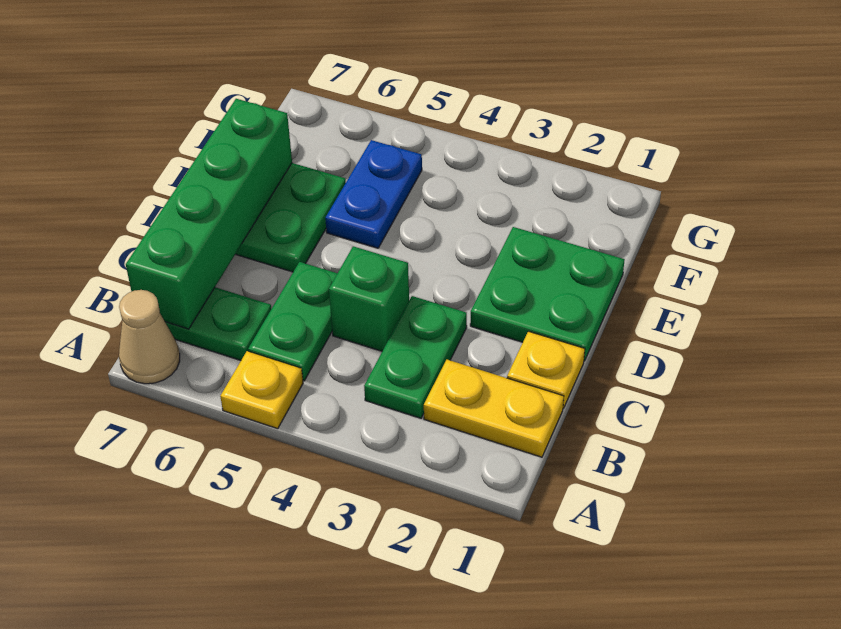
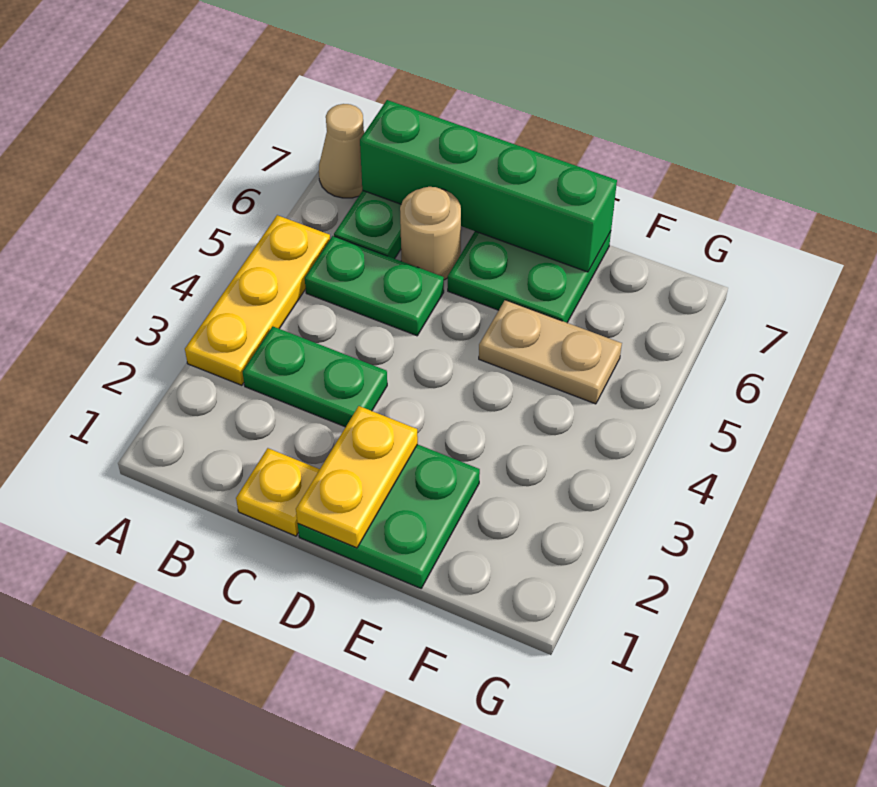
yellow 1x1 plate [220,351,303,429] -> yellow 1x3 plate [185,215,330,385]
yellow 1x2 plate [424,360,564,457] -> yellow 1x2 plate moved to [296,406,418,548]
green 1x1 brick [329,246,409,351] -> none
none -> tan 1x1 round brick [400,187,461,280]
blue 1x2 plate [325,140,422,248] -> tan 1x2 plate [479,300,622,404]

